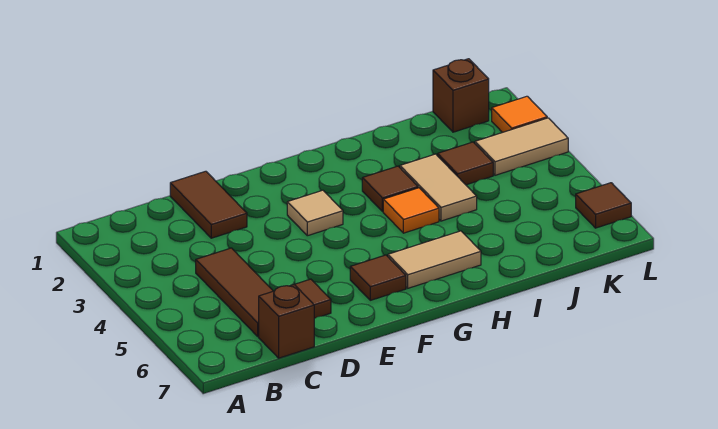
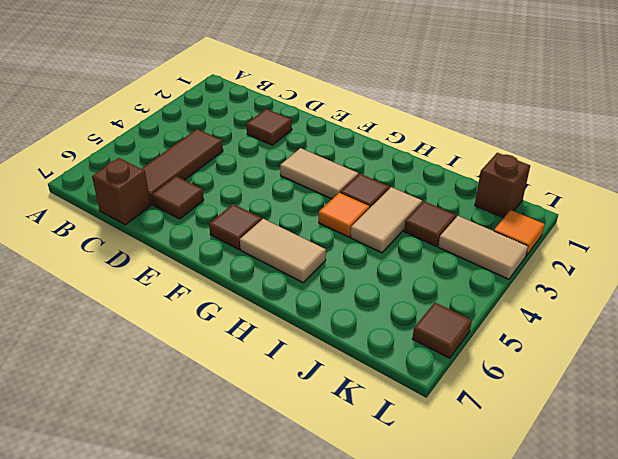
brown 1x2 tile [170,171,247,238] -> brown 1x1 tile [246,109,292,145]
tan 1x1 tile [287,190,343,236] -> tan 1x2 tile [280,148,358,199]

